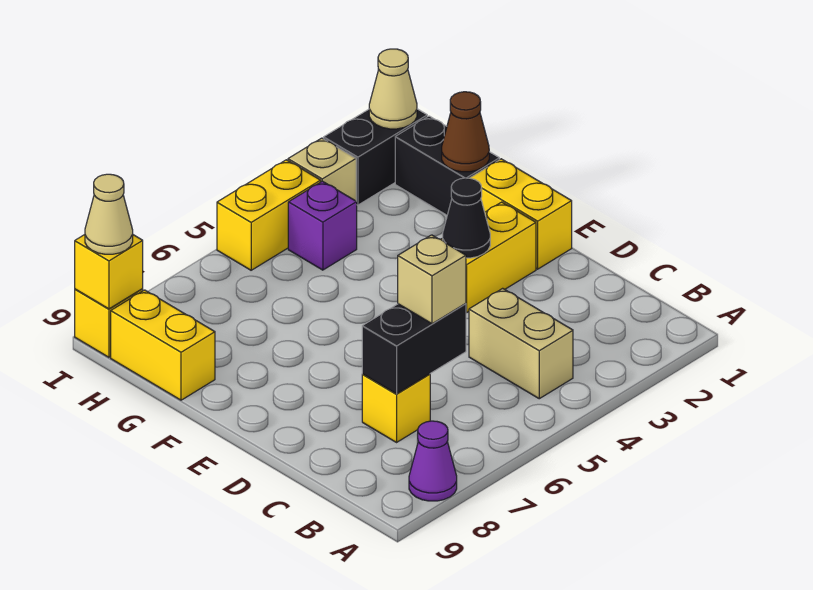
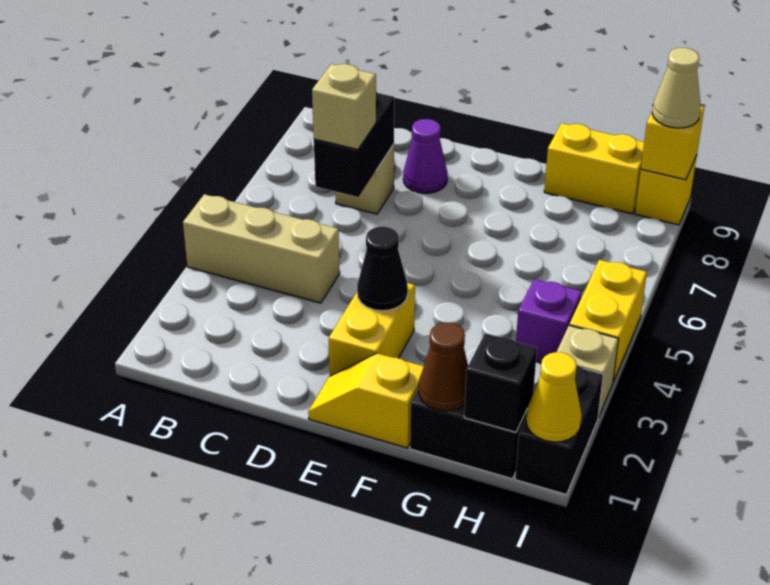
purple 1x1 cone [409,421,457,501] -> purple 1x1 cone moved to [403,119,448,193]
tan 1x2 brick [469,288,573,399] -> tan 1x3 brick [183,194,340,303]
yellow 1x1 brick [362,374,430,442] -> tan 1x1 brick [335,144,394,214]
yellow 1x2 brick [471,159,572,269] -> yellow 1x2 slope [308,353,424,448]
none -> black 1x1 brick [464,334,537,432]
tan 1x1 cone [369,49,417,129] -> yellow 1x1 cone [526,352,582,442]

